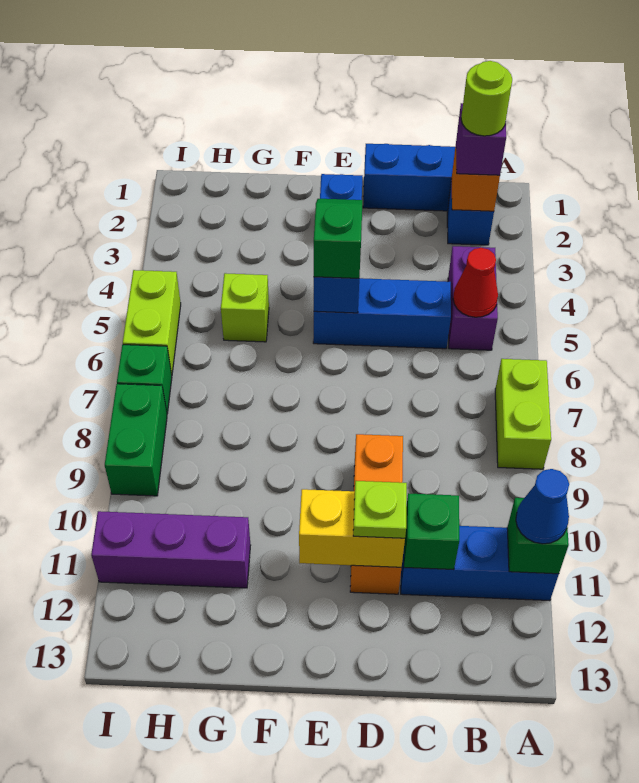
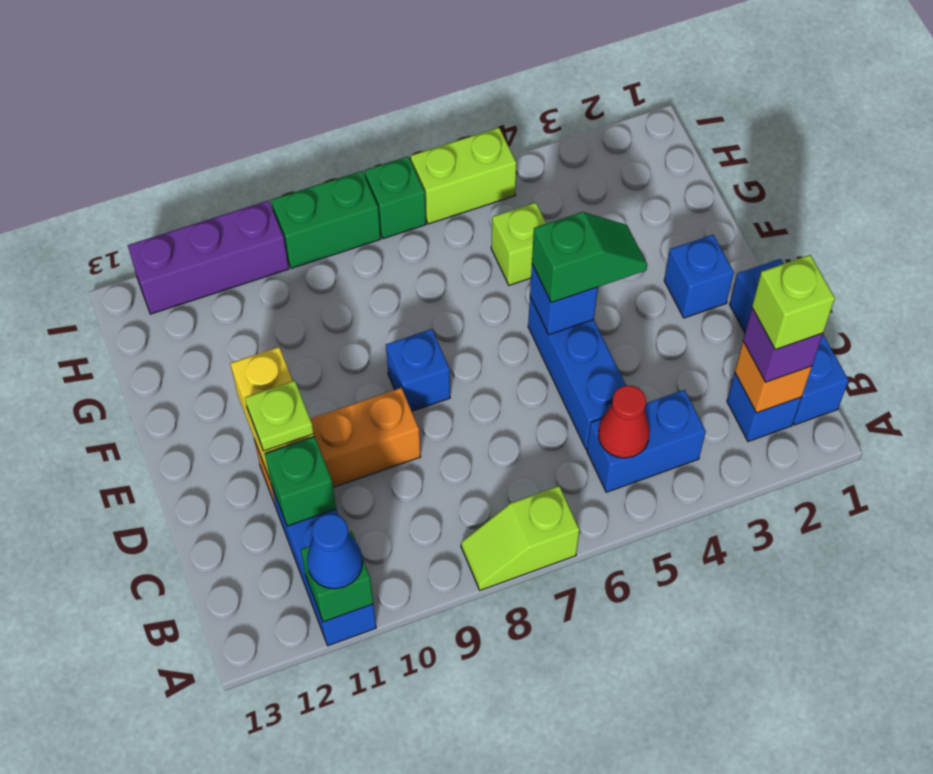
lime 1x2 brick [495,359,551,469] -> lime 1x2 slope [461,486,579,590]
lime 1x1 round brick [461,61,512,136] -> lime 1x1 brick [752,255,835,350]
purple 1x2 brick [448,246,498,350] -> blue 1x2 brick [587,390,706,492]
none -> blue 1x1 brick [386,329,450,411]
purple 1x3 brick [91,511,251,588] -> purple 1x3 brick turned to [128,201,289,314]

